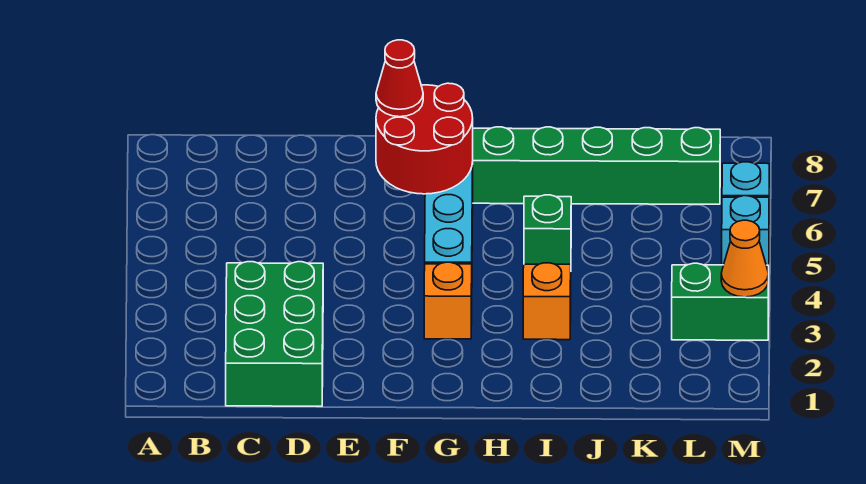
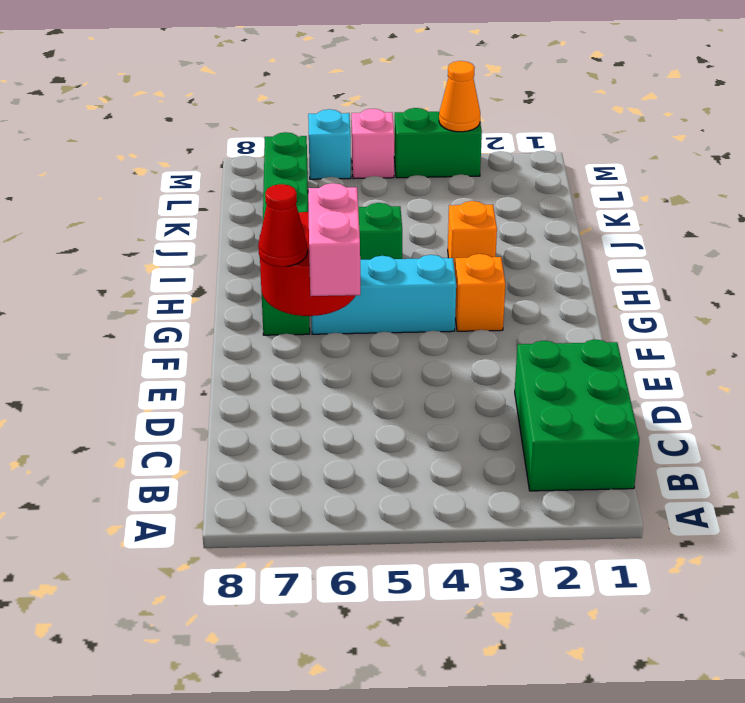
green 2x3 brick [226,262,323,406] -> green 2x3 brick turned to [515,339,640,491]
none -> pink 1x2 brick [308,183,360,296]
green 1x2 brick [672,263,769,340] -> green 1x2 brick turned to [394,108,482,178]
cyan 1x1 brick [722,196,769,266] -> pink 1x1 brick [352,109,394,179]

